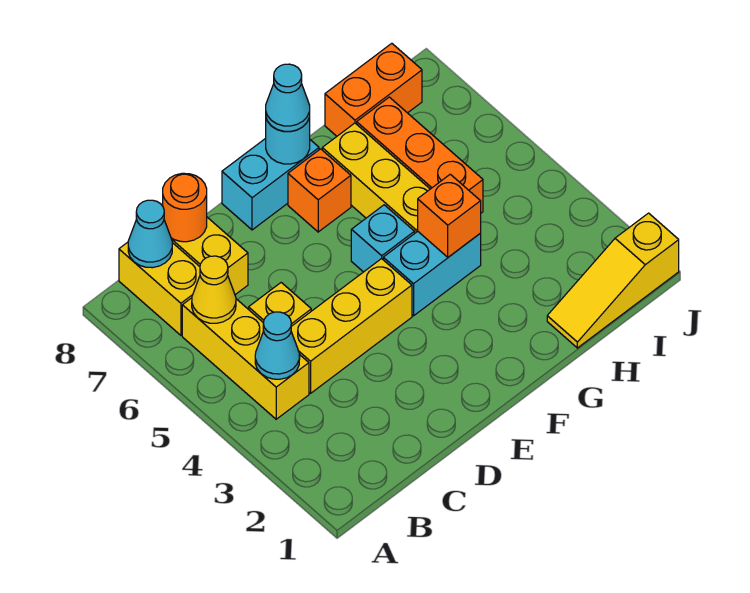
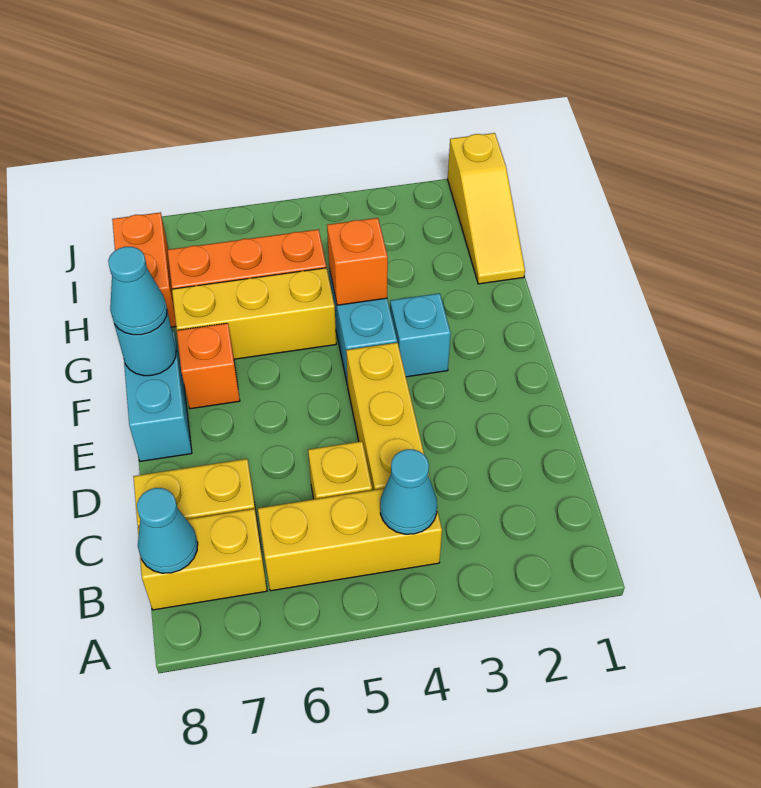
yellow 1x1 cone [192,256,236,323] -> none
orange 1x1 round brick [163,173,207,242] -> none
cyan 1x1 brick [351,205,414,272] -> cyan 1x1 brick moved to [390,293,451,377]

